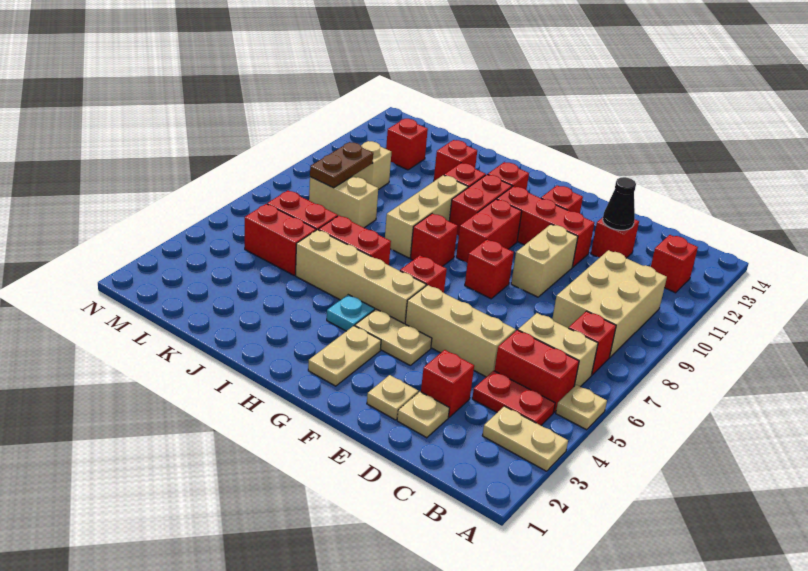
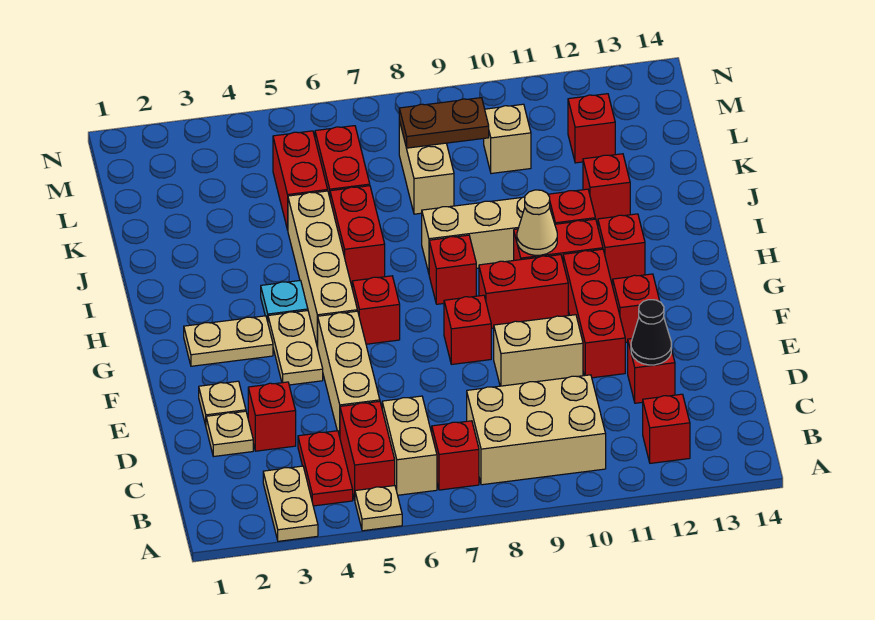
none -> tan 1x1 cone [517,190,557,255]

